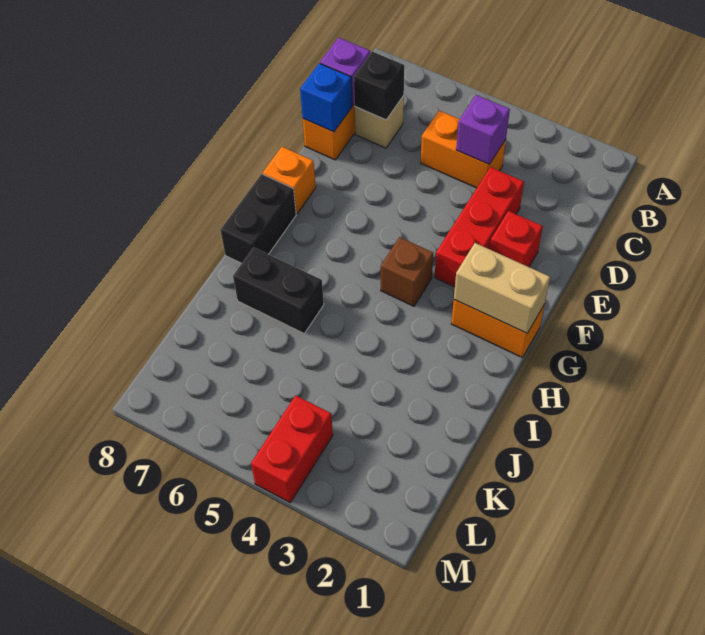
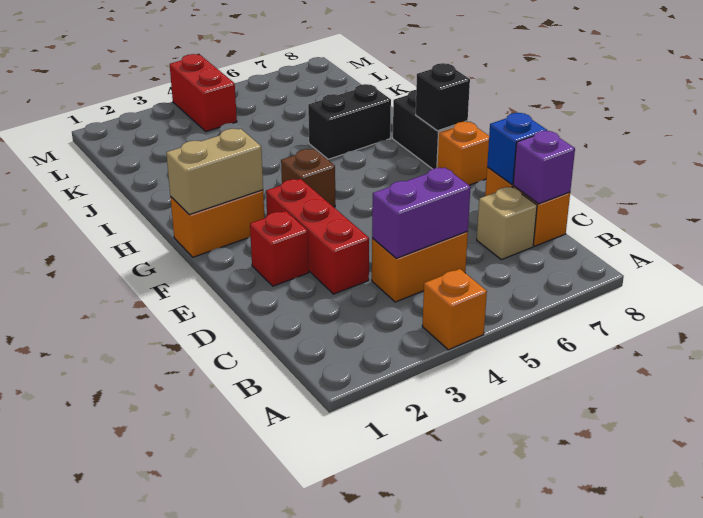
none -> orange 1x1 brick [422,269,487,350]
purple 1x1 brick [456,95,510,164] -> purple 1x2 brick [372,168,471,258]
black 1x1 brick [354,52,404,120] -> black 1x1 brick moved to [416,63,470,131]

